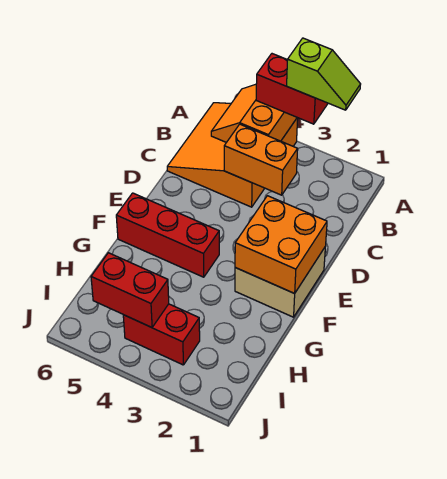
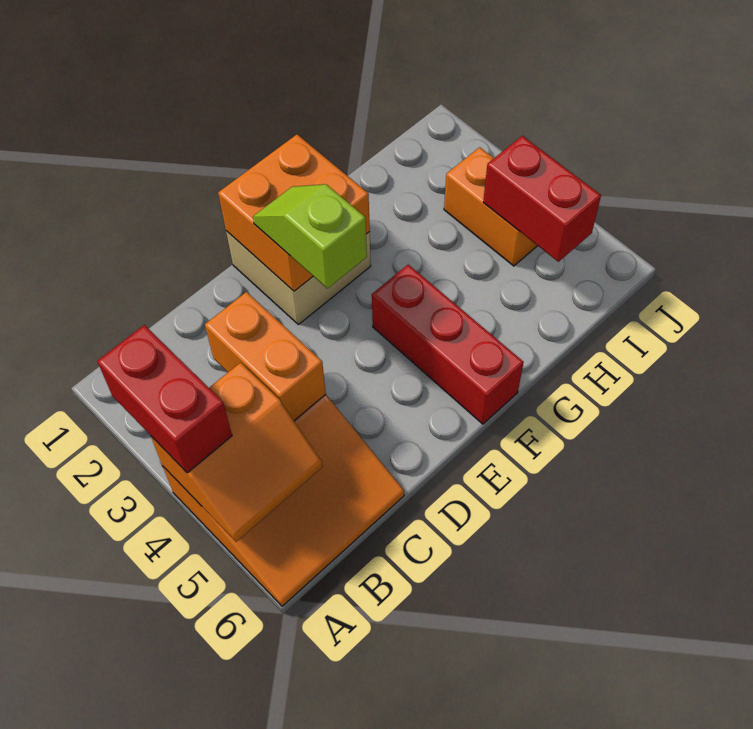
lime 1x2 slope [287,38,361,110] -> lime 1x2 slope moved to [253,184,367,288]
red 1x2 brick [123,304,200,365] -> orange 1x2 brick [444,147,537,266]

